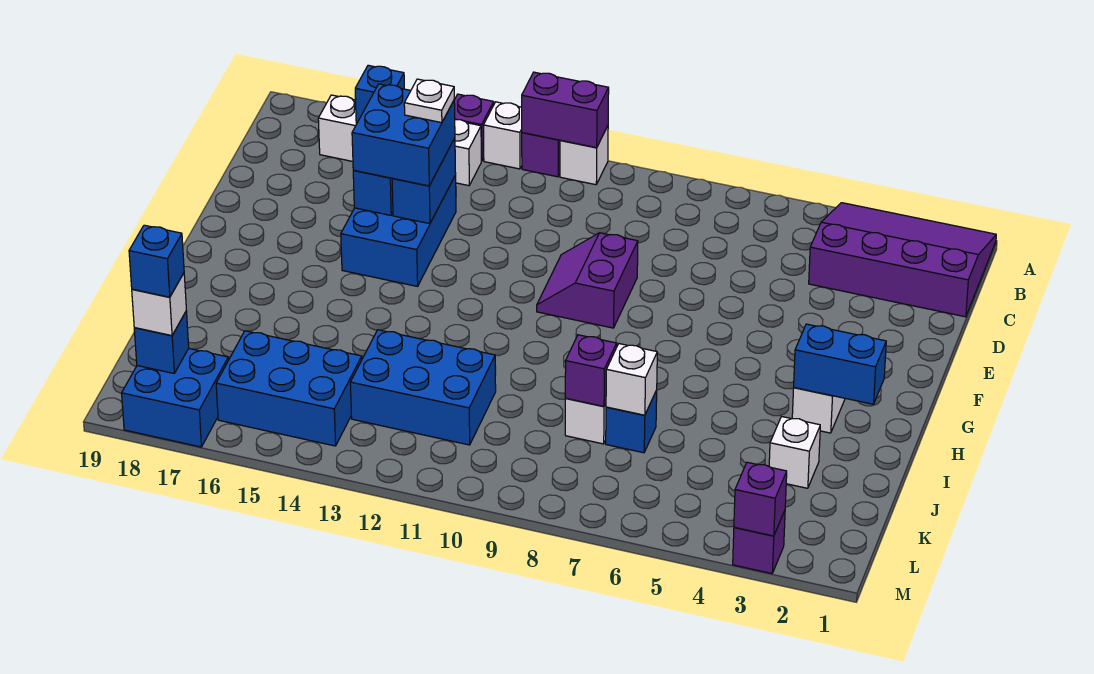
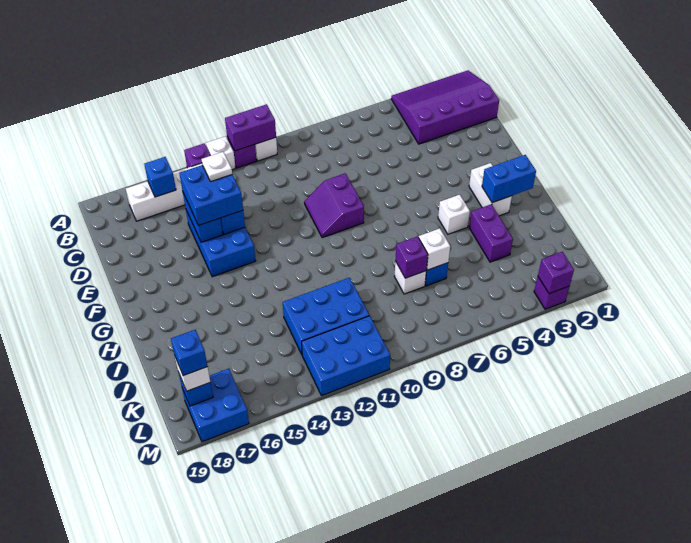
none -> purple 1x2 brick [469,204,513,262]
white 1x1 brick [769,417,820,488] -> white 1x1 brick moved to [438,195,470,234]
blue 2x3 brick [216,331,362,446] -> blue 2x3 brick moved to [302,316,390,396]

